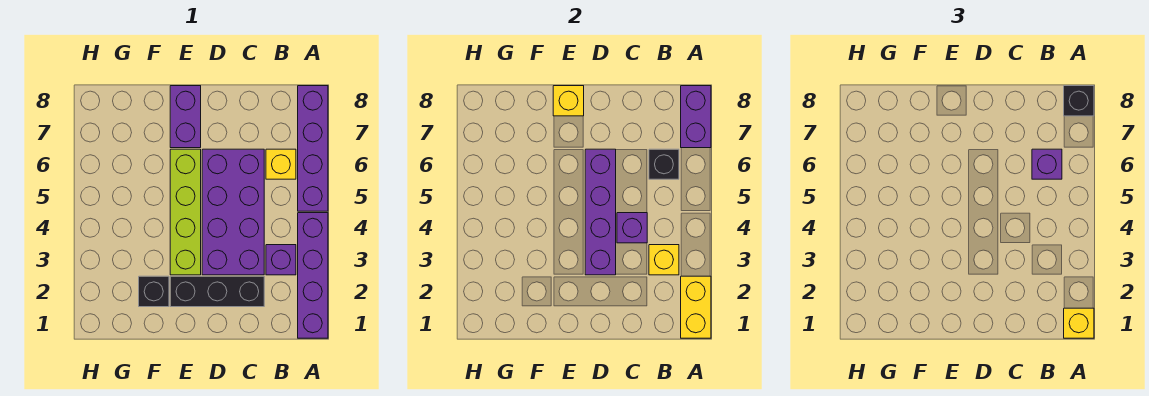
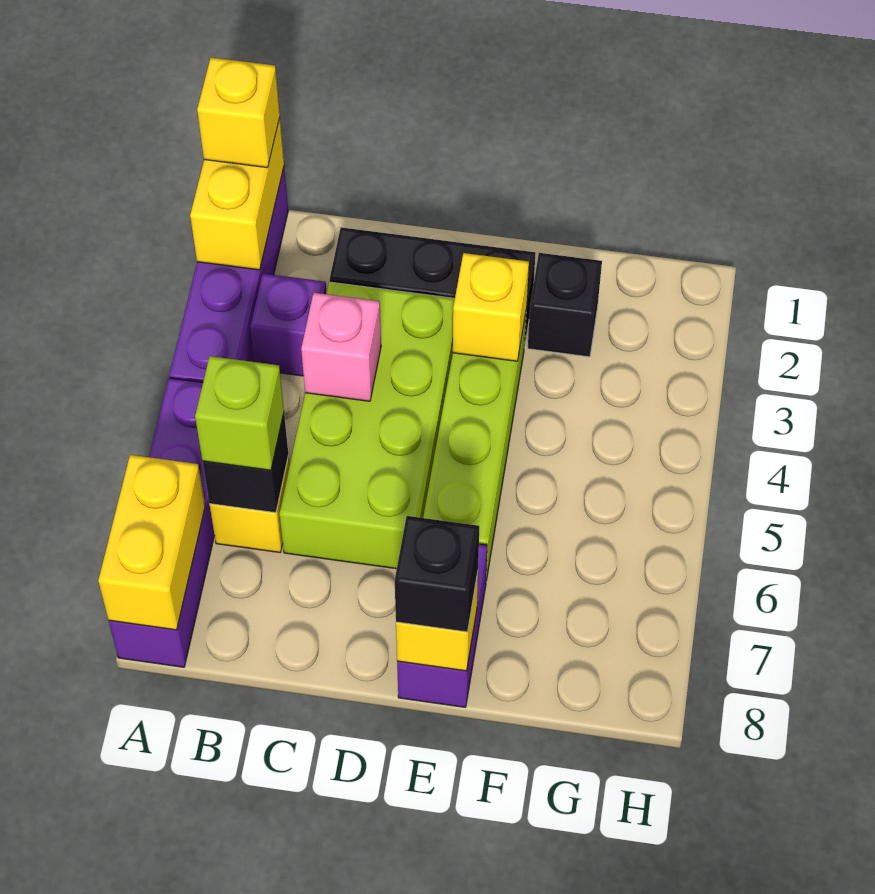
purple 1x2 brick [681,86,711,148] -> yellow 1x2 brick [98,455,205,630]
black 1x1 brick [1064,86,1094,116] -> black 1x1 brick moved to [395,516,479,632]
yellow 1x1 brick [649,245,679,275] -> yellow 1x1 brick moved to [453,253,529,361]
purple 1x1 brick [1032,149,1062,179] -> lime 1x1 brick [195,356,284,470]
purple 2x4 brick [202,149,264,275] -> lime 2x4 brick [280,282,455,569]
purple 1x1 brick [617,213,647,243] -> pink 1x1 brick [301,293,381,401]
purple 1x4 brick [585,149,616,275] -> none

